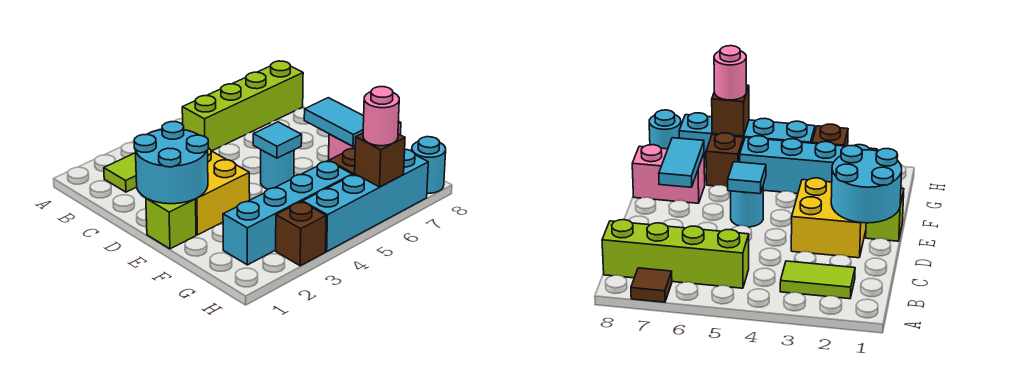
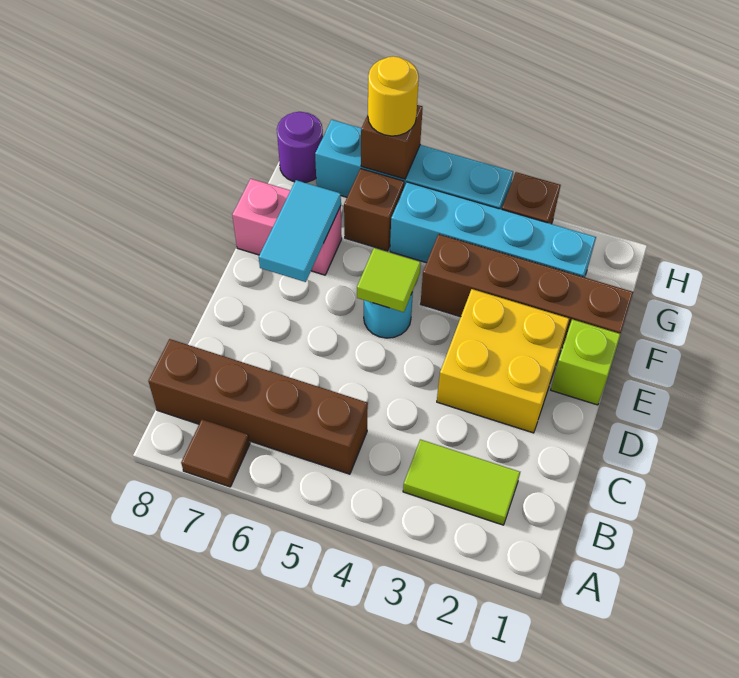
lime 1x4 brick [182,61,303,151] -> brown 1x4 brick [148,339,368,474]
cyan 2x2 round brick [134,122,208,204] -> none
cyan 1x1 tile [253,122,302,158] -> lime 1x1 tile [357,248,421,312]
none -> brown 1x4 brick [421,234,633,348]
pink 1x1 round brick [363,87,399,146] -> yellow 1x1 round brick [368,56,419,136]
cyan 1x1 round brick [412,137,446,193] -> purple 1x1 round brick [277,112,323,182]

